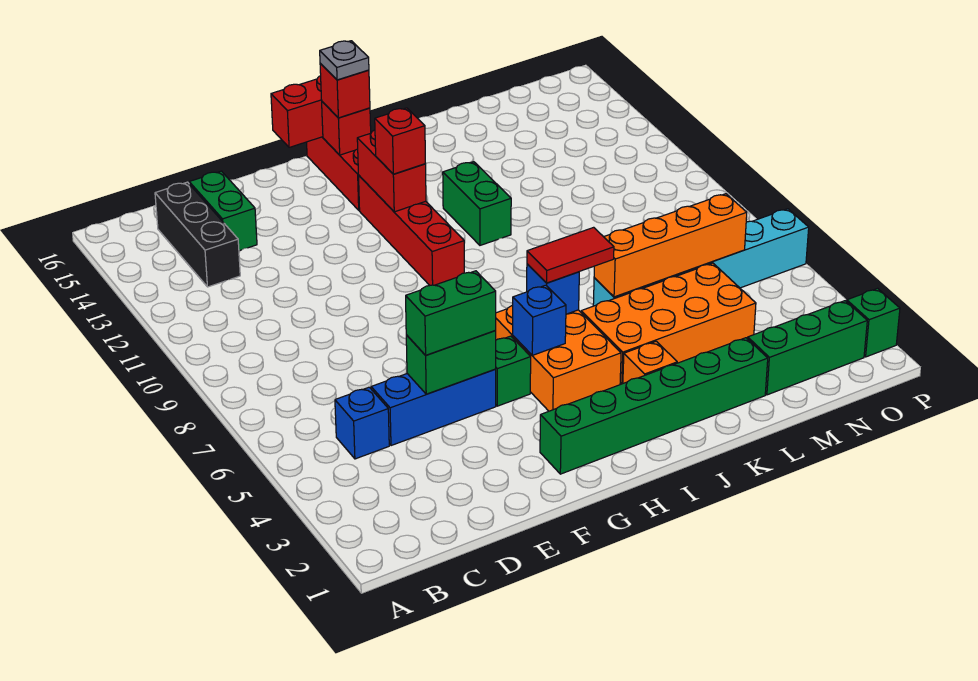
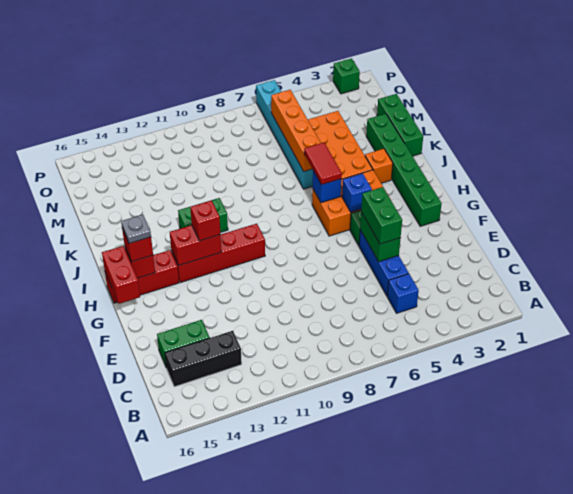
green 1x3 brick [748,301,867,395] -> green 1x3 brick moved to [377,94,423,156]

